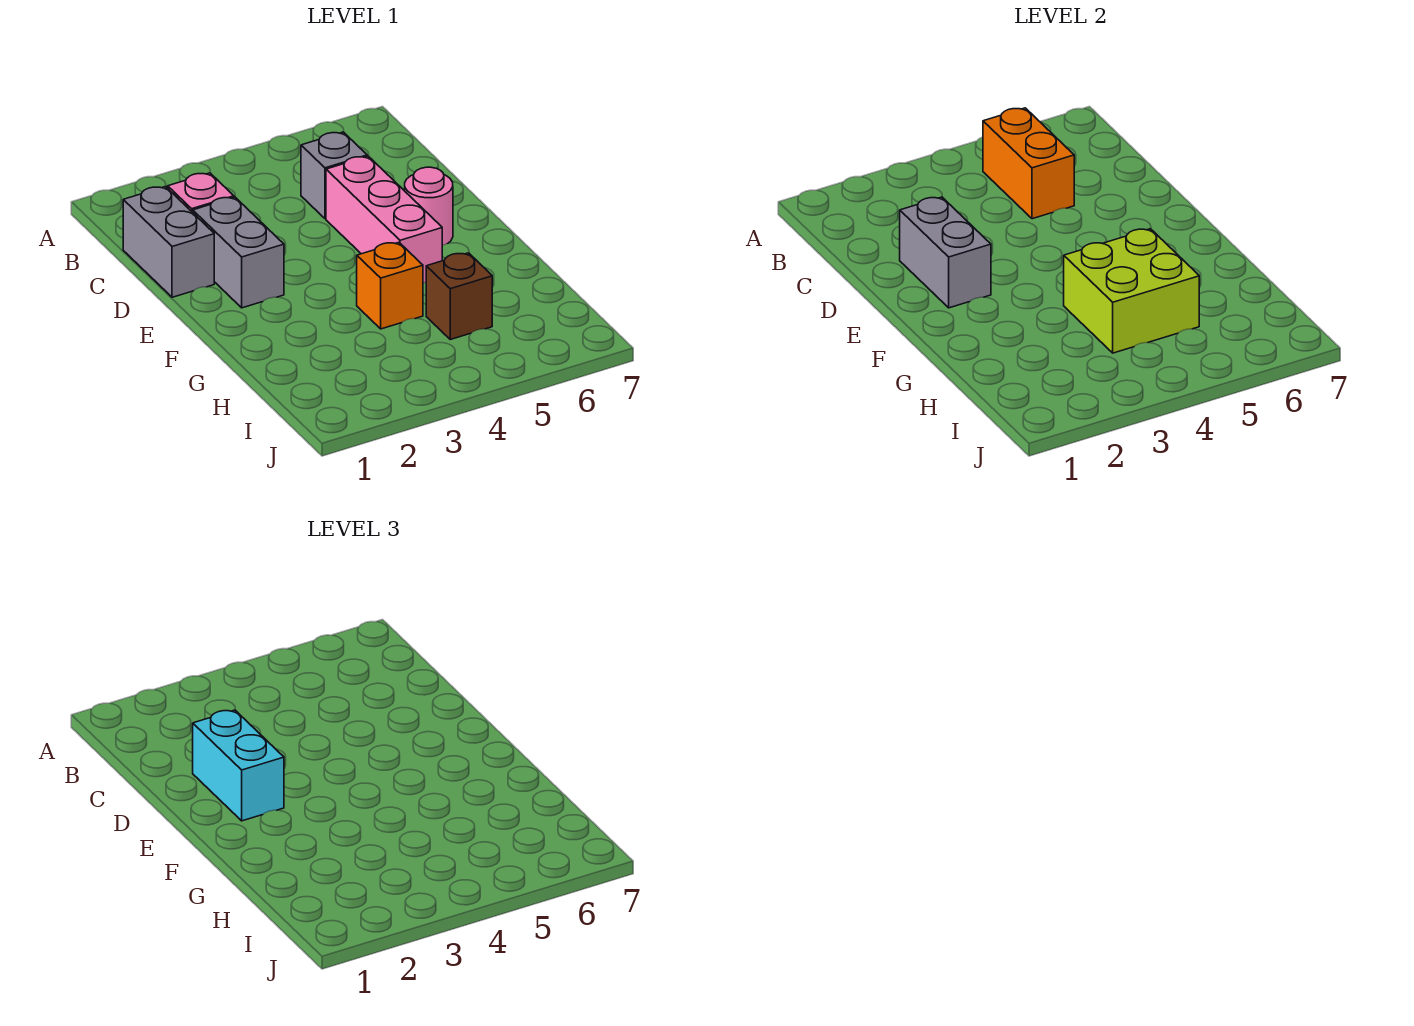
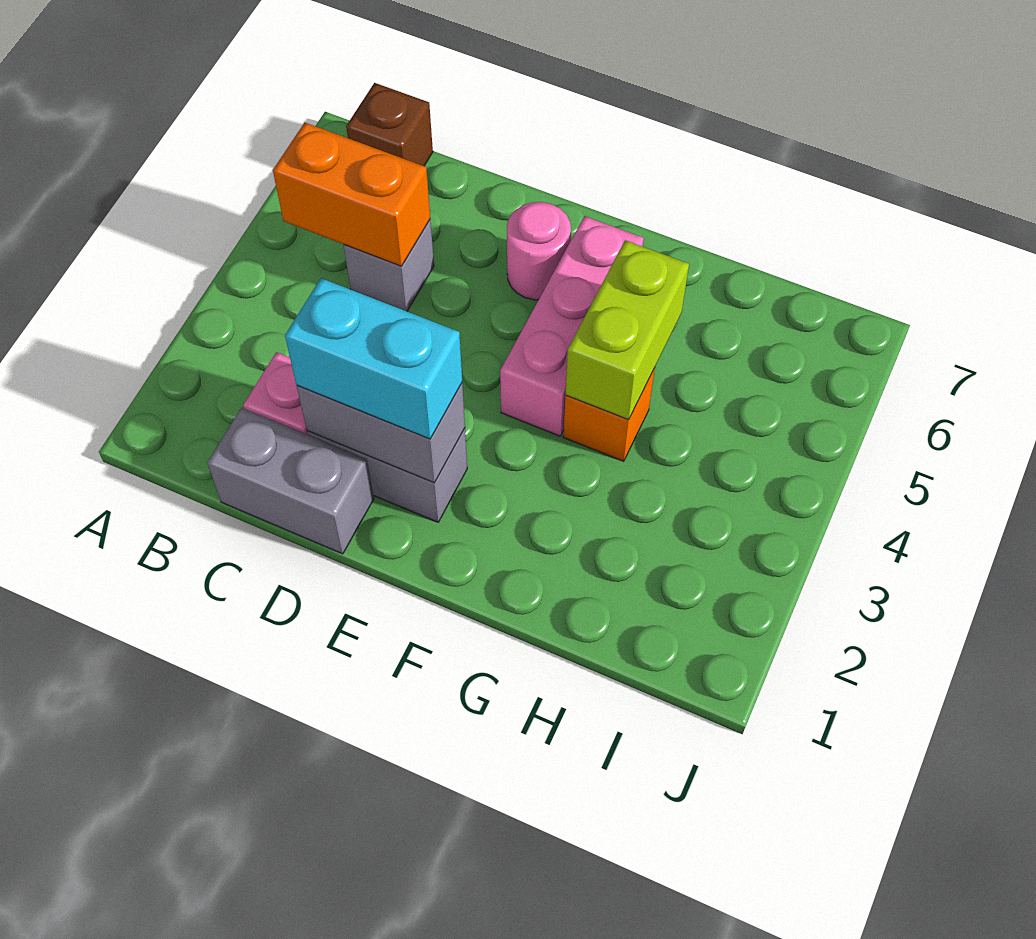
pink 1x3 brick [326,156,442,283] -> pink 1x3 brick turned to [500,216,644,436]
lime 2x2 brick [1064,229,1199,353] -> lime 1x2 brick [566,240,689,420]
brown 1x1 brick [426,253,492,339] -> brown 1x1 brick moved to [346,83,433,166]

